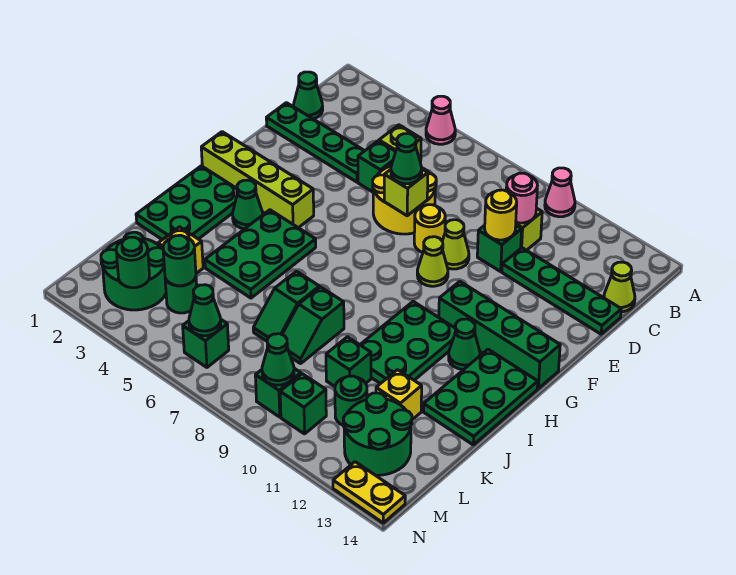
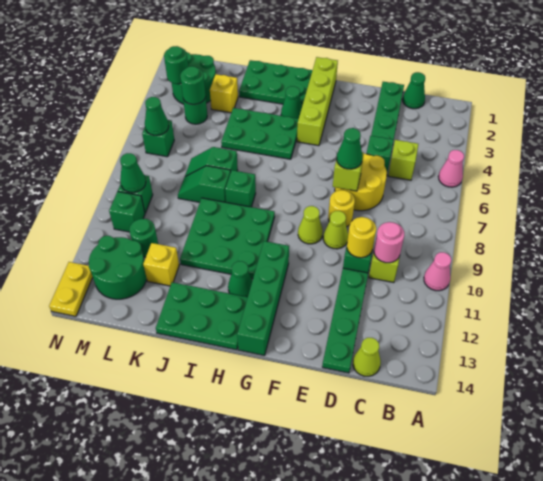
green 2x3 plate [360,301,455,384] -> green 3x3 plate [180,198,275,279]
green 1x1 brick [326,337,371,386] -> green 1x1 brick moved to [225,170,256,207]

